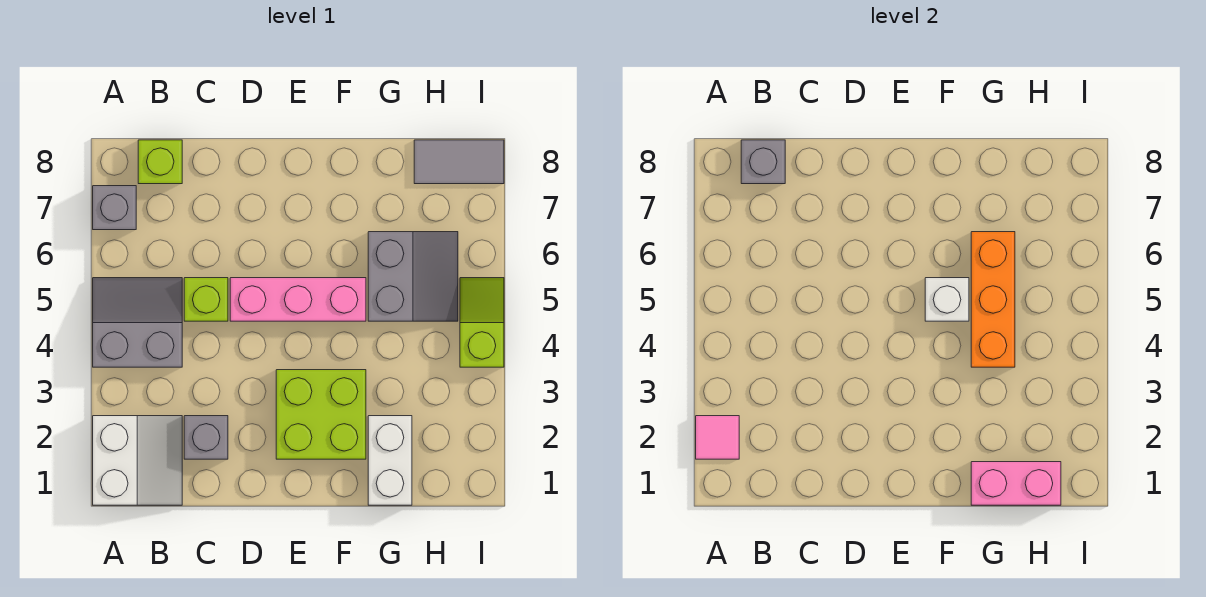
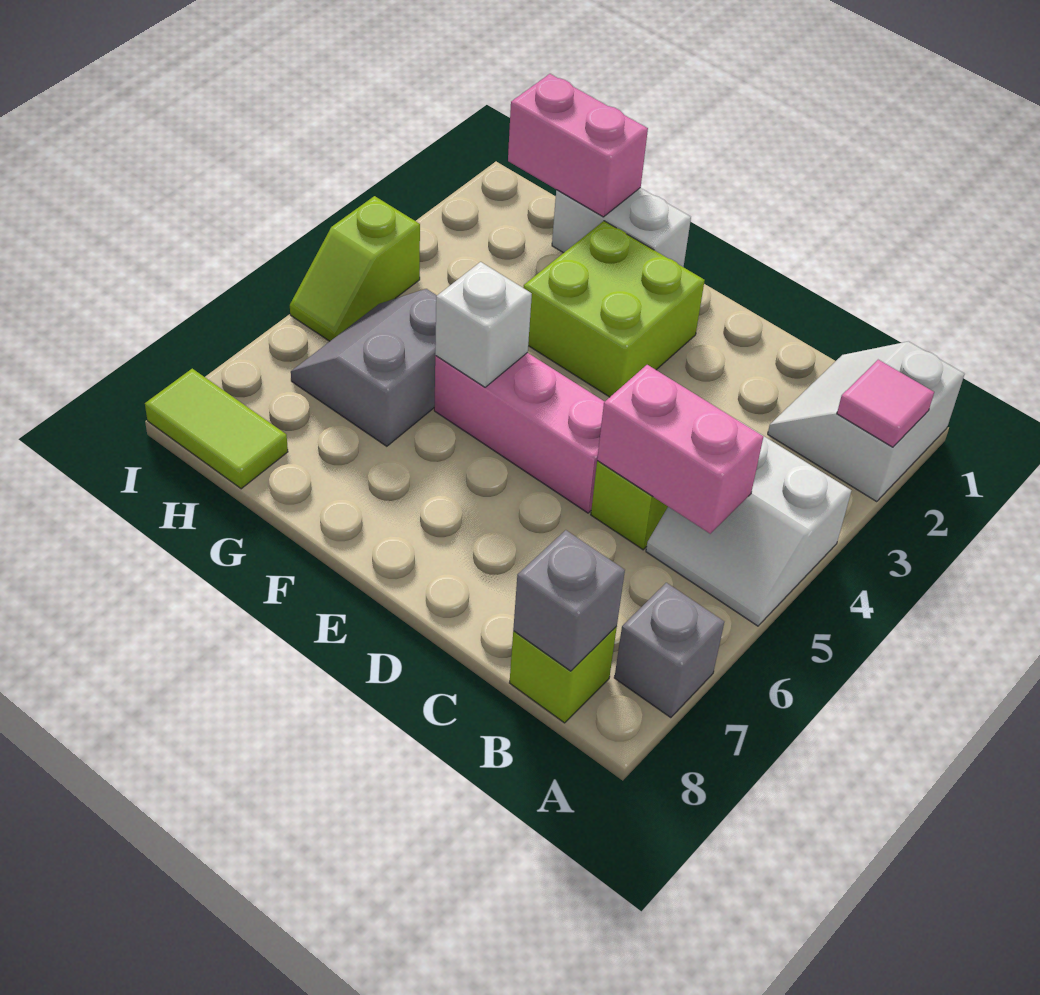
grey 2x2 slope [93,278,182,367] -> white 2x2 slope [646,420,852,626]
none -> pink 1x2 brick [597,365,763,534]
grey 1x1 brick [184,416,228,459] -> none
white 1x2 brick [368,416,412,505] -> white 1x2 brick turned to [552,188,691,267]
orange 1x3 brick [971,232,1015,367] -> none
grey 1x2 tile [414,140,504,184] -> lime 1x2 tile [145,369,288,489]

